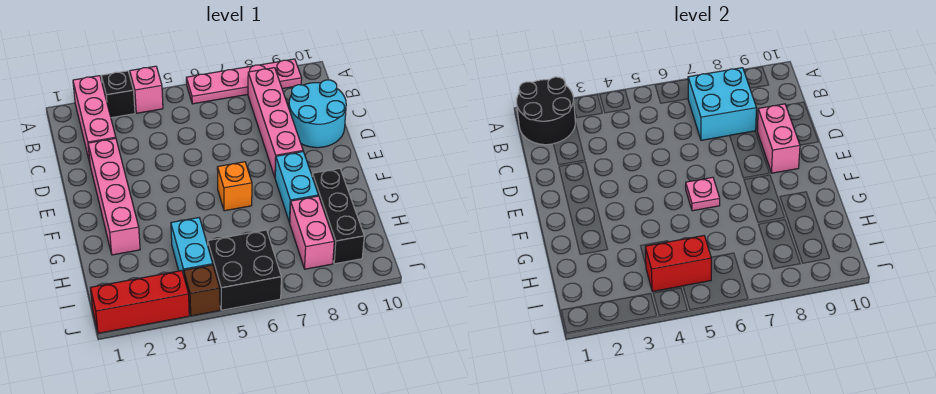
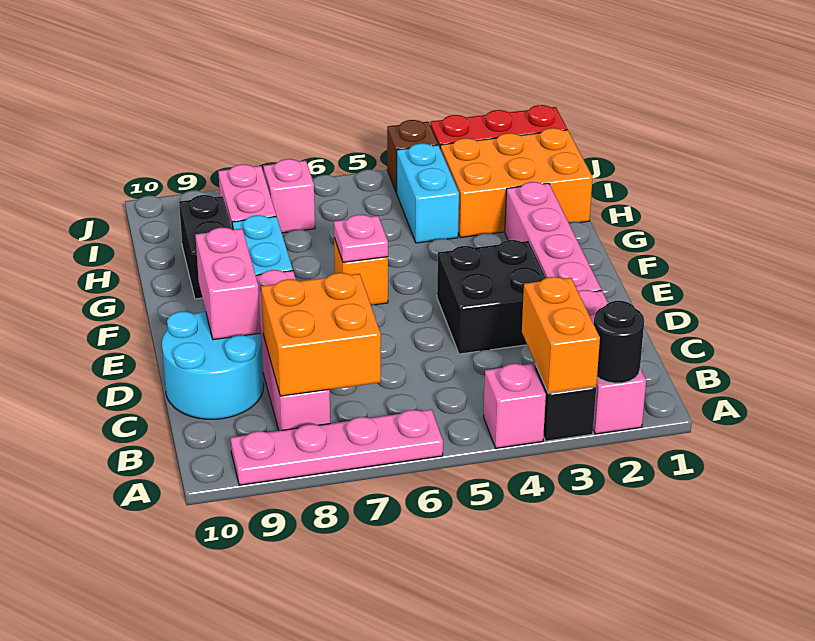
black 2x2 round brick [517,77,575,145] -> black 1x1 round brick [594,301,644,383]
none -> orange 1x2 brick [522,277,600,393]
cyan 2x2 brick [688,68,757,140] -> orange 2x2 brick [261,273,381,396]
black 1x3 brick [312,168,364,264] -> black 1x2 brick [179,195,232,299]
none -> orange 2x3 brick [440,128,592,237]
red 1x2 brick [645,236,711,291] -> none
black 2x2 brick [208,230,281,310] -> black 2x2 brick moved to [437,240,546,354]
none -> pink 1x1 brick [263,159,315,233]

